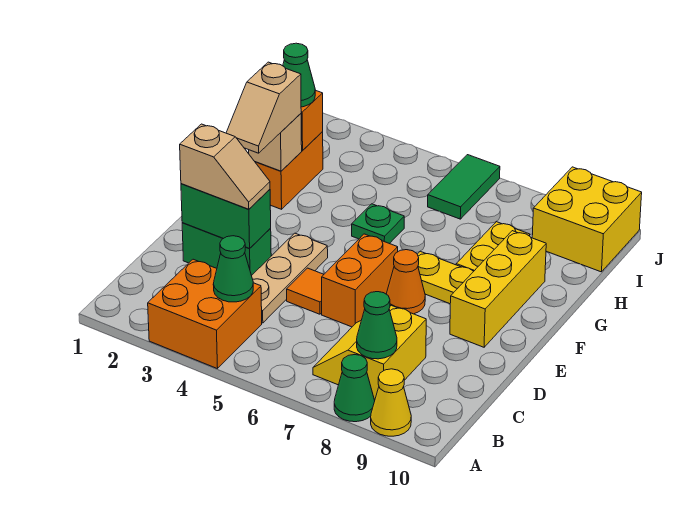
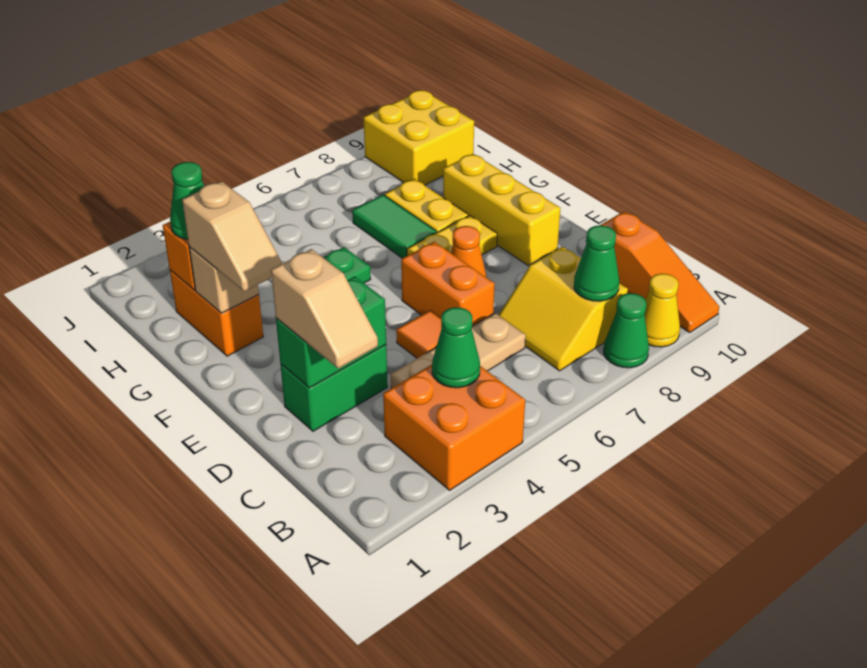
none -> orange 1x3 slope [601,211,719,333]
tan 1x3 plate [252,233,328,323] -> tan 1x3 plate turned to [391,313,526,388]
tan 1x2 slope [180,124,270,209] -> tan 1x2 slope turned to [271,249,378,369]
green 1x2 tile [428,155,500,219] -> green 1x2 tile moved to [352,195,437,258]

